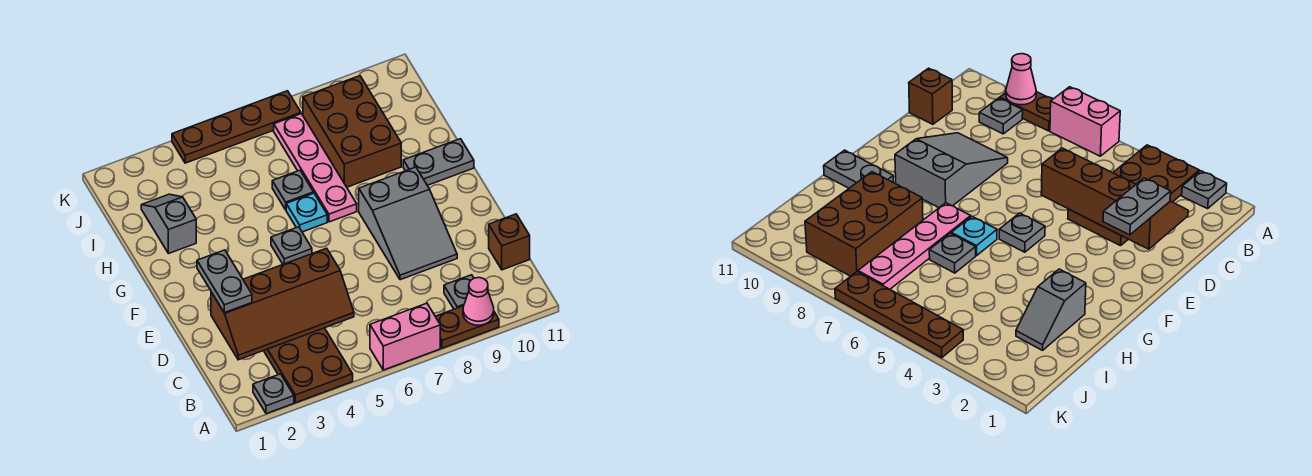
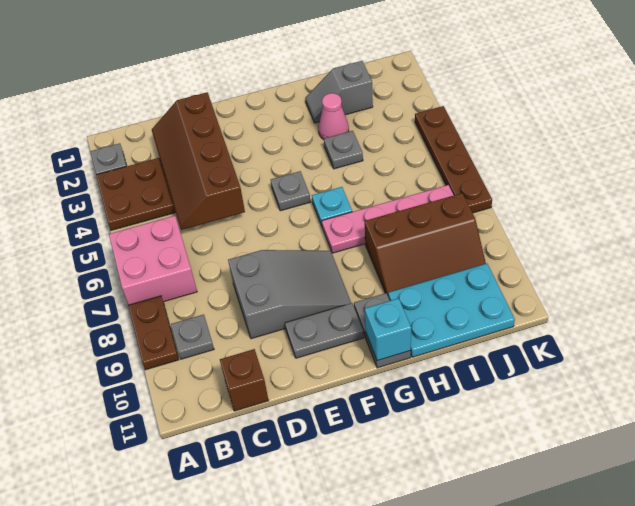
pink 1x2 brick [370,303,440,370] -> pink 2x2 brick [109,216,197,305]
pink 1x1 cone [463,278,494,325] -> pink 1x1 cone moved to [318,93,349,140]
grey 1x2 plate [197,250,252,313] -> grey 1x2 plate moved to [285,303,364,358]
grey 2x3 slope [359,167,457,280] -> grey 2x3 slope turned to [228,250,351,339]
none -> cyan 1x1 brick [365,298,411,361]
grey 1x2 slope [141,194,196,254] -> grey 1x2 slope turned to [305,61,373,123]
grey 1x1 plate [272,170,314,210] -> grey 1x1 plate moved to [324,131,363,169]
brown 2x3 brick [303,76,401,187] -> brown 2x3 slope [365,193,486,295]
none -> cyan 2x3 plate [388,264,515,357]

